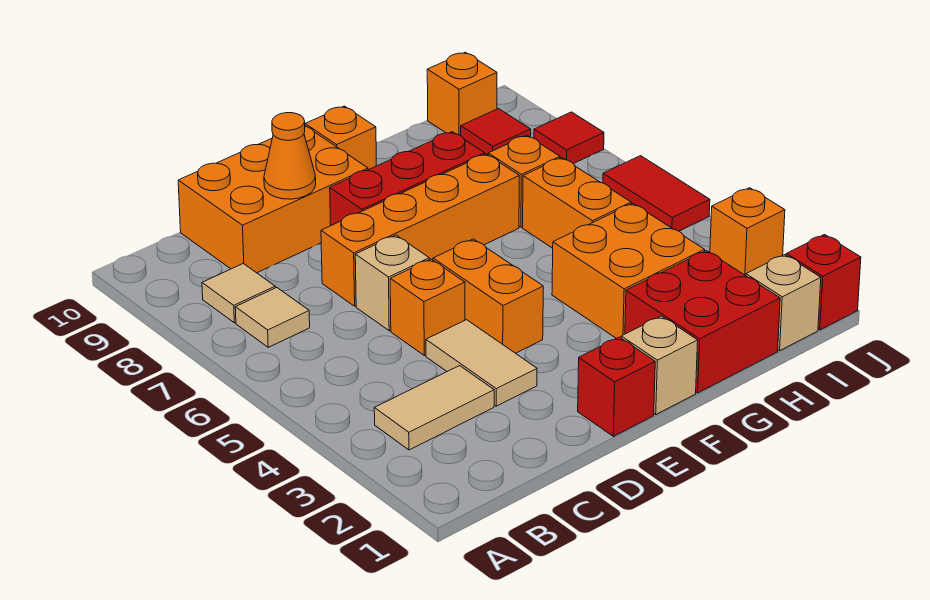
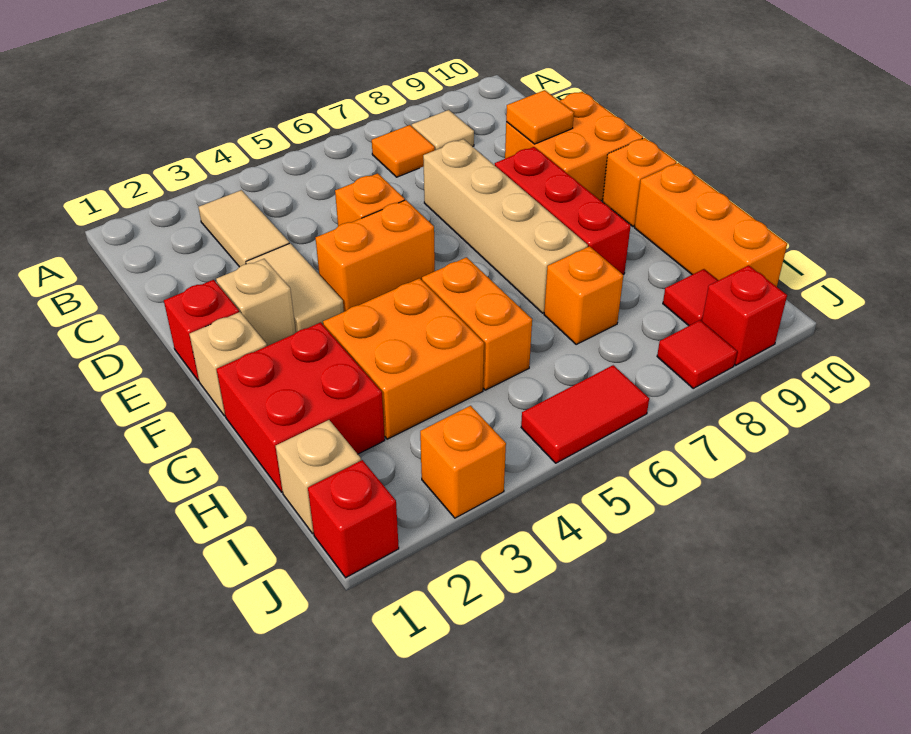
tan 1x1 tile [235,287,310,347] -> orange 1x1 tile [372,125,435,177]
orange 2x3 brick [178,126,368,273] -> orange 2x2 brick [505,92,643,201]
tan 1x2 tile [426,320,537,406] -> tan 1x2 tile turned to [246,243,344,332]
tan 1x1 brick [355,235,429,331] -> tan 1x1 brick moved to [216,259,296,346]
orange 1x4 brick [321,154,519,306] -> tan 1x4 brick [423,139,588,313]
orange 1x1 cone [264,113,316,199] -> orange 1x1 tile [506,90,574,144]
orange 1x2 brick [523,158,631,248] -> orange 1x2 brick turned to [422,257,532,390]
orange 1x1 brick [427,52,497,136] -> orange 1x3 brick [635,163,787,287]
none -> red 1x1 brick [702,265,787,365]

